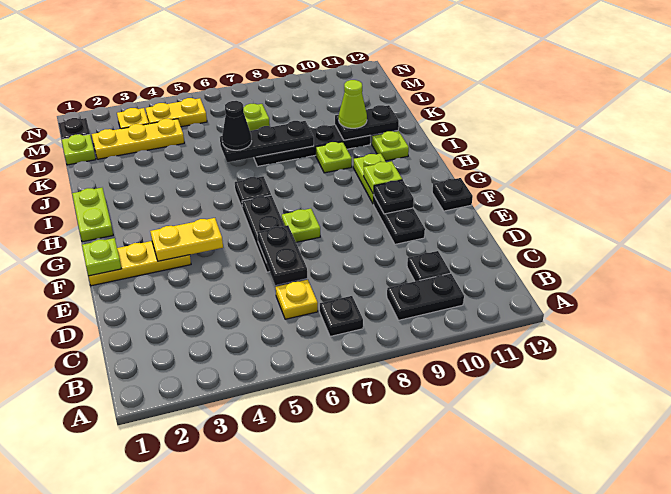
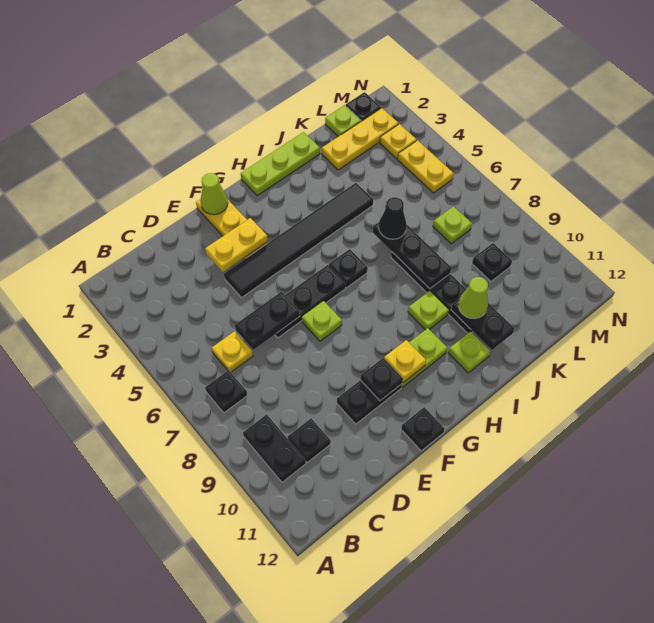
none -> black 1x6 tile [224,183,373,297]
lime 1x1 plate [82,238,121,276] -> lime 1x1 cone [200,173,228,215]
yellow 1x2 plate [150,218,223,261] -> yellow 1x2 plate turned to [205,218,268,272]
lime 1x1 plate [363,161,402,194] -> yellow 1x1 plate [384,340,426,382]
lime 1x2 plate [72,188,113,242] -> lime 1x3 plate [241,132,320,196]
yellow 1x3 plate [92,119,184,159] -> yellow 1x3 plate turned to [322,108,399,170]
none -> black 1x1 plate [472,243,512,281]

